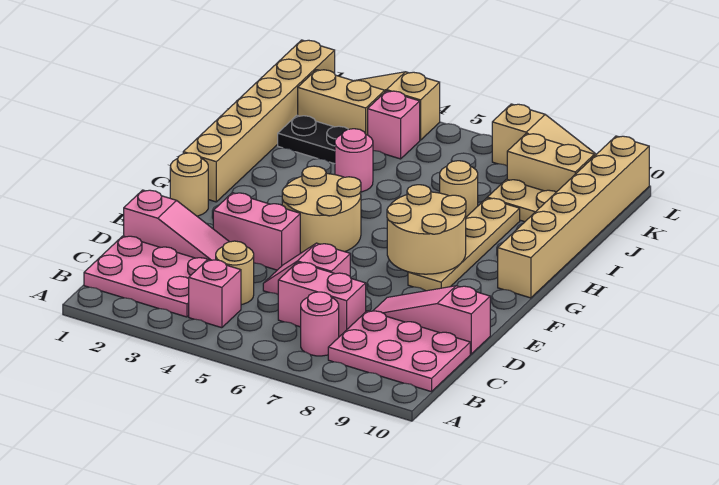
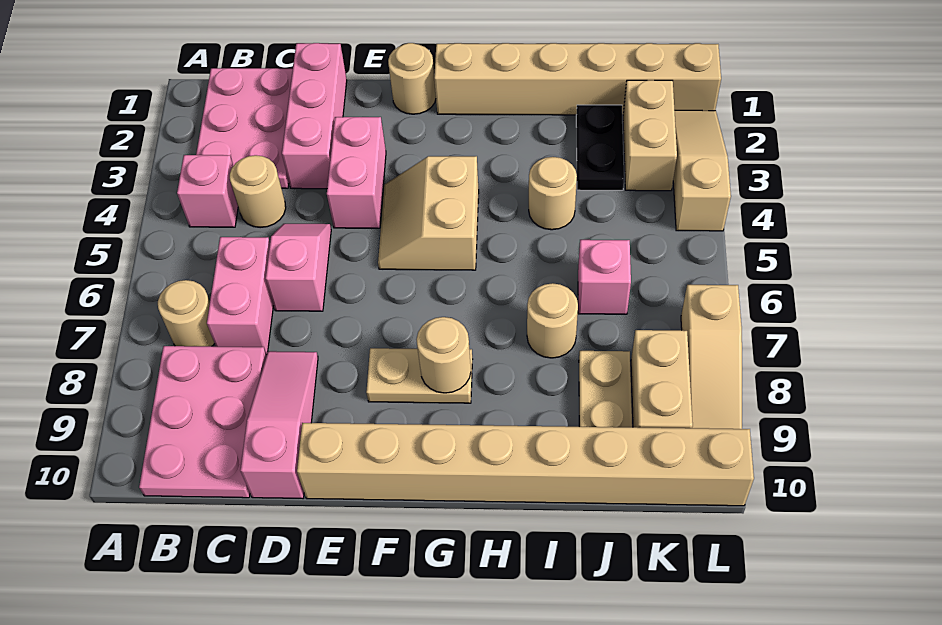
pink 1x1 round brick [301,292,339,356] -> tan 1x1 round brick [158,280,215,346]
pink 1x3 slope [124,190,229,260] -> pink 1x3 brick [282,43,347,189]
tan 2x2 round brick [282,166,361,253] -> tan 2x2 slope [378,156,479,270]
tan 2x2 round brick [387,185,466,274] -> tan 1x1 round brick [416,317,471,393]
tan 1x4 plate [408,198,520,291] -> tan 1x2 plate [366,348,473,403]
tan 1x6 brick [498,136,649,298] -> tan 1x8 brick [297,423,754,506]
pink 1x1 round brick [335,129,373,192] -> tan 1x1 round brick [529,157,577,230]
pink 1x1 brick [368,91,420,159] -> pink 1x1 brick moved to [578,240,631,314]

